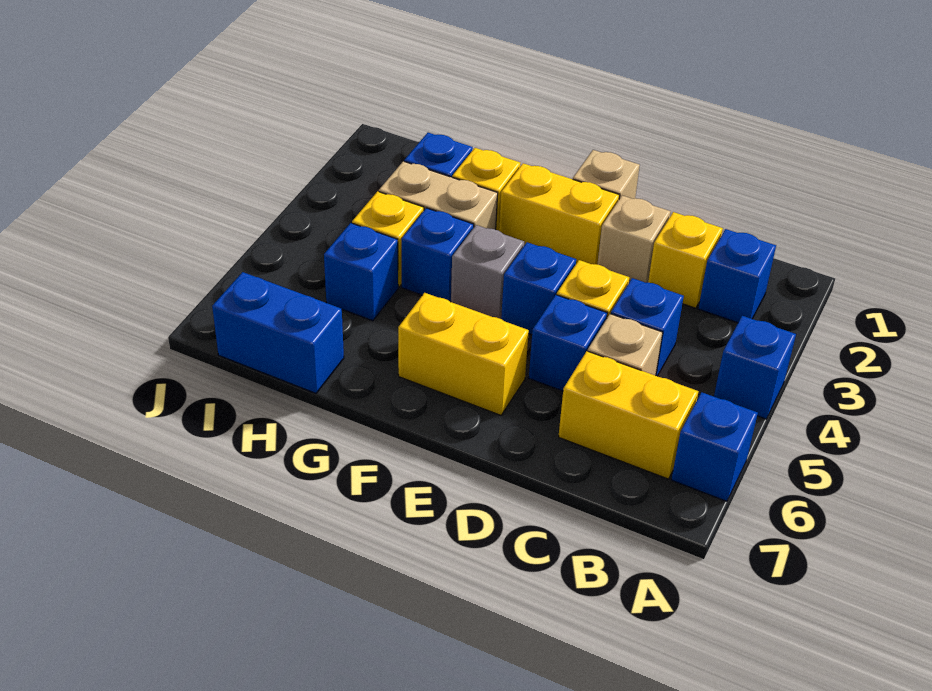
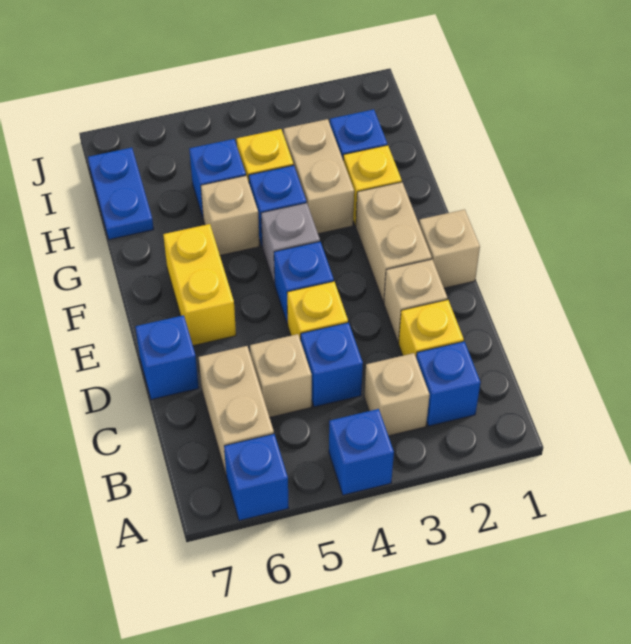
none -> tan 1x1 brick [364,353,430,436]
yellow 1x2 brick [558,351,698,479] -> tan 1x2 brick [199,346,274,473]
blue 1x1 brick [529,295,607,391] -> blue 1x1 brick moved to [135,315,199,400]
yellow 1x2 brick [499,163,619,264] -> tan 1x2 brick [356,182,432,302]
none -> tan 1x1 brick [201,176,260,255]
blue 1x2 brick [212,272,344,393] -> blue 1x2 plate [88,148,154,240]

